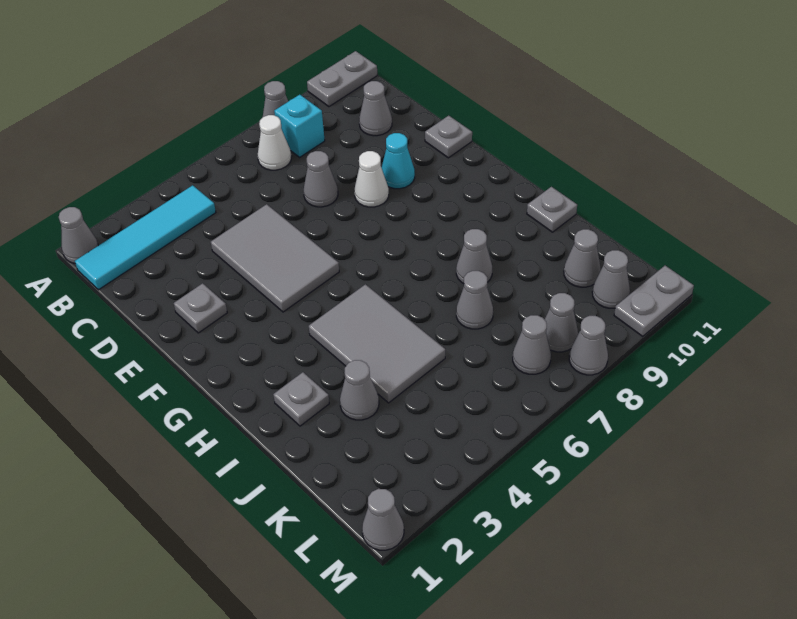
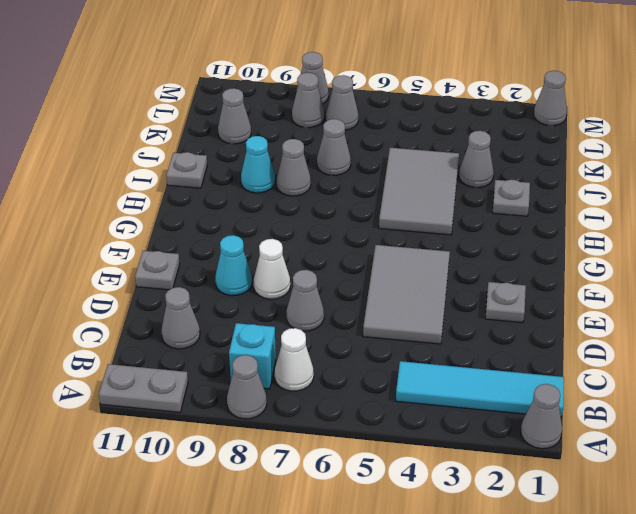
none -> cyan 1x1 cone [241,136,275,193]
grey 1x1 cone [592,250,630,308] -> none
grey 1x2 plate [614,266,694,336] -> none

